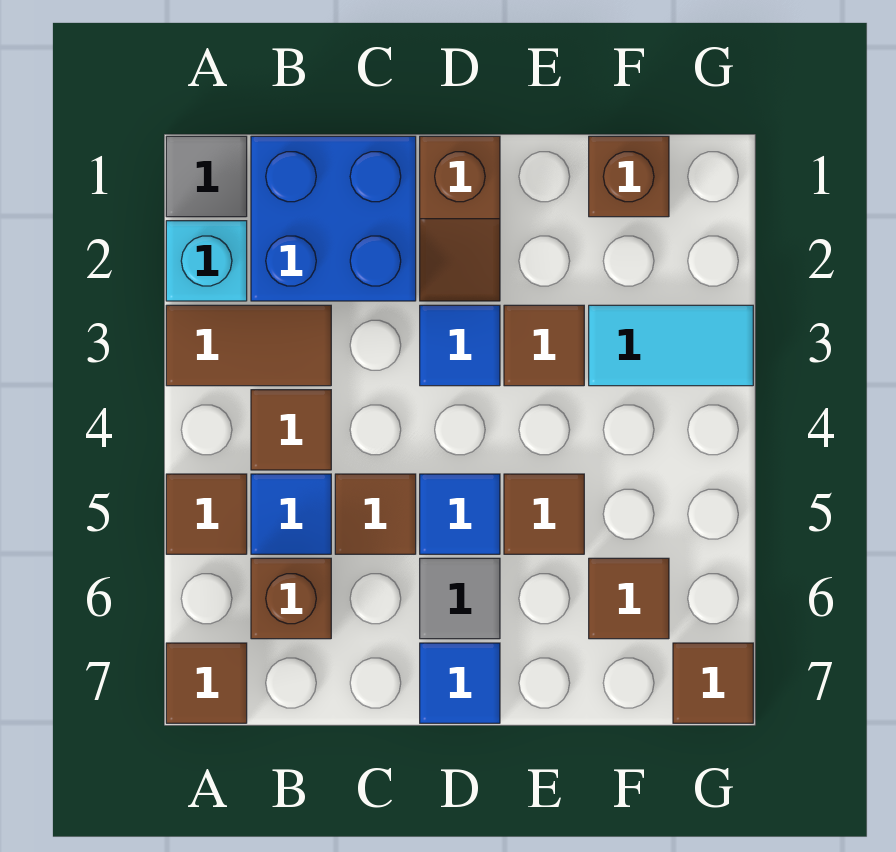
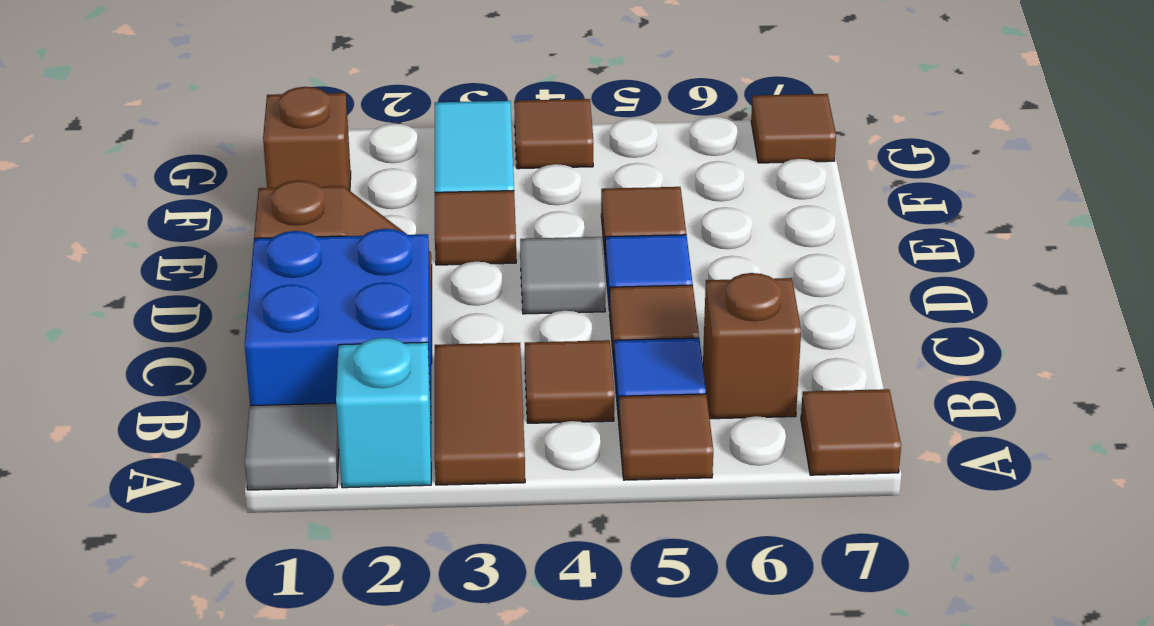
blue 1x1 tile [420,305,500,386] -> none
grey 1x1 tile [420,558,500,639] -> grey 1x1 tile moved to [520,237,605,314]
blue 1x1 tile [420,643,500,723] -> none
brown 1x1 tile [589,558,669,639] -> brown 1x1 tile moved to [514,99,593,169]

